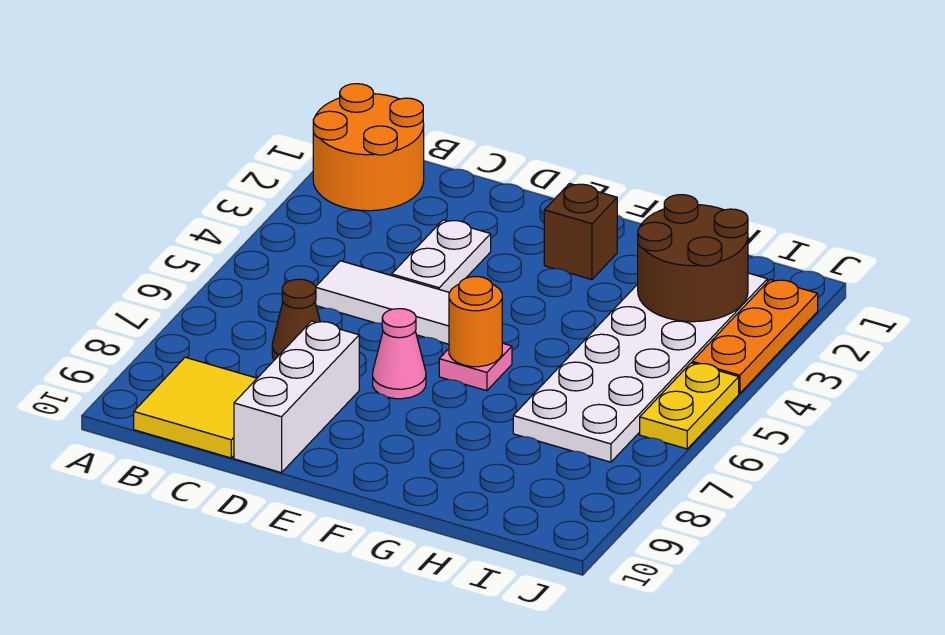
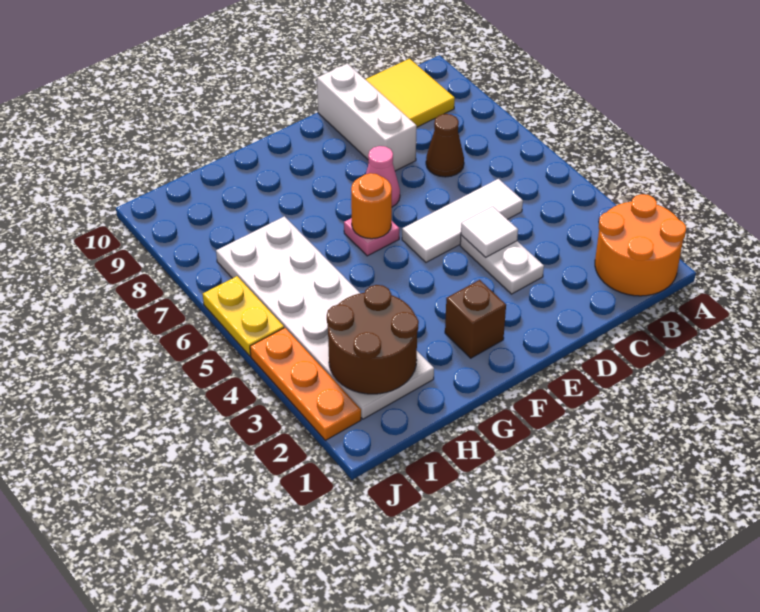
none -> white 1x1 tile [461,207,518,257]

